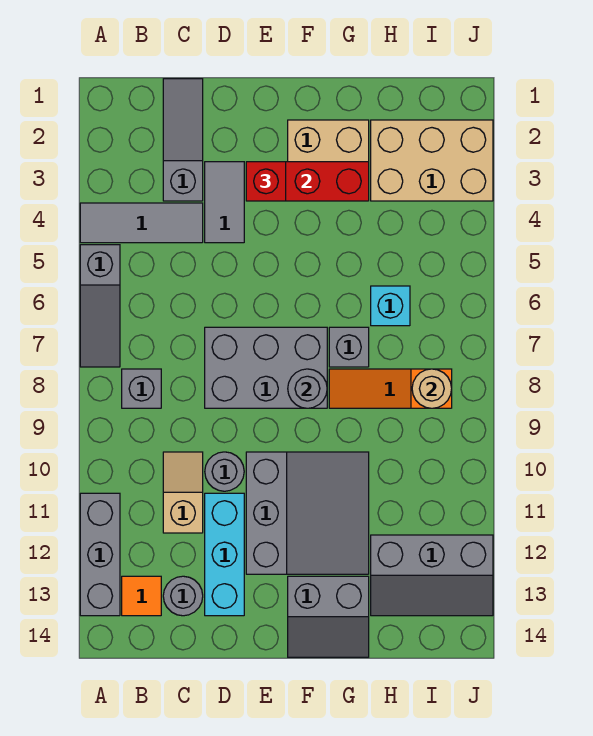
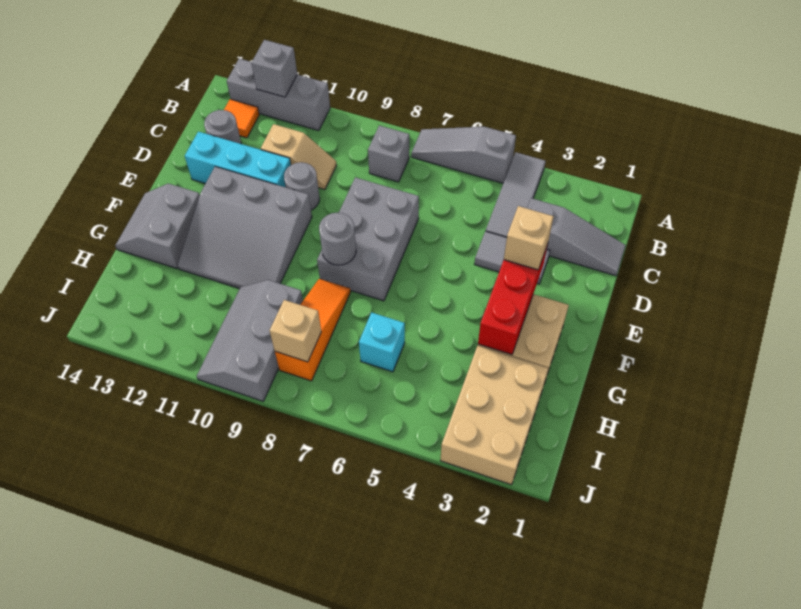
red 1x1 brick [246,162,286,201] -> tan 1x1 brick [504,206,554,270]
grey 1x1 brick [329,327,369,367] -> grey 1x1 brick moved to [252,40,297,97]
grey 2x3 slope [371,535,493,616] -> grey 2x3 slope moved to [197,280,303,401]
tan 1x1 round brick [412,369,452,408] -> tan 1x1 brick [270,300,321,362]

